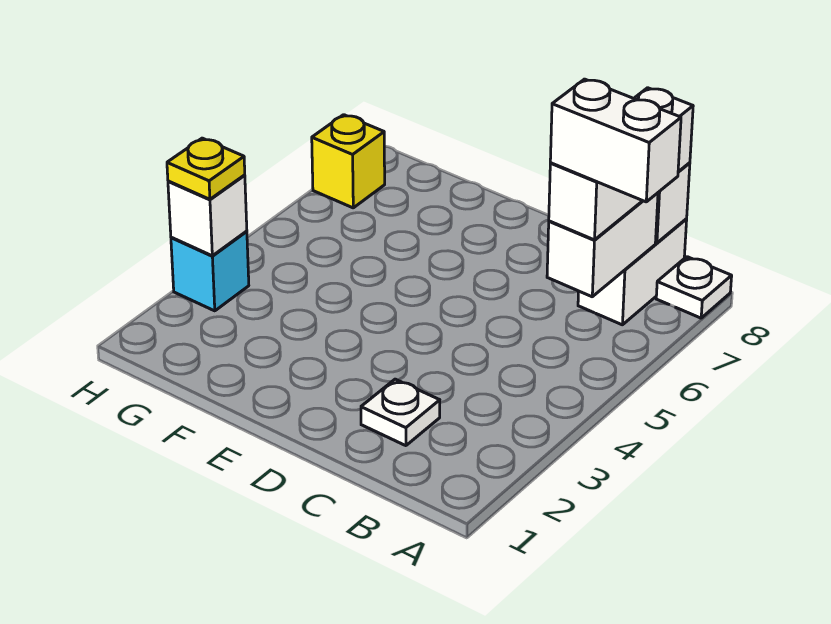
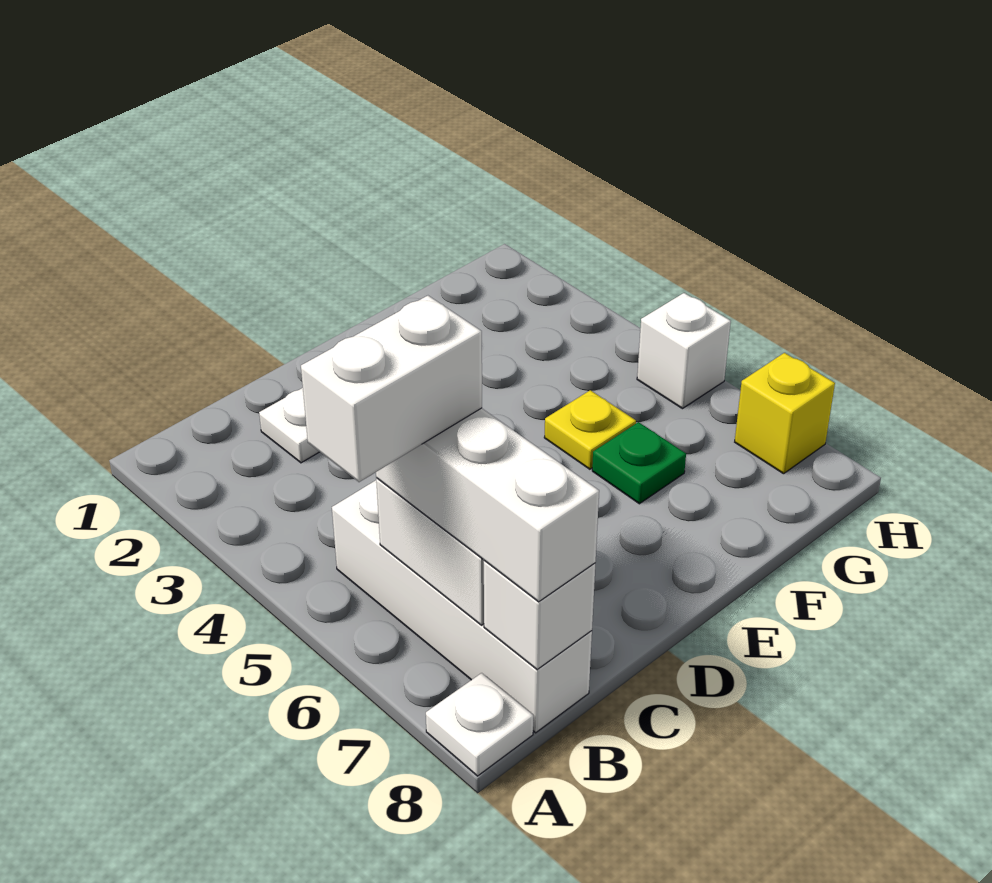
white 1x2 brick [578,219,687,325] -> white 1x4 brick [332,480,592,733]
none -> green 1x1 plate [592,422,686,504]
cyan 1x1 brick [171,231,249,311] -> none
white 1x1 brick [168,175,247,256] -> white 1x1 brick moved to [637,293,731,409]
yellow 1x1 plate [167,138,245,199] -> yellow 1x1 plate moved to [544,390,636,469]

